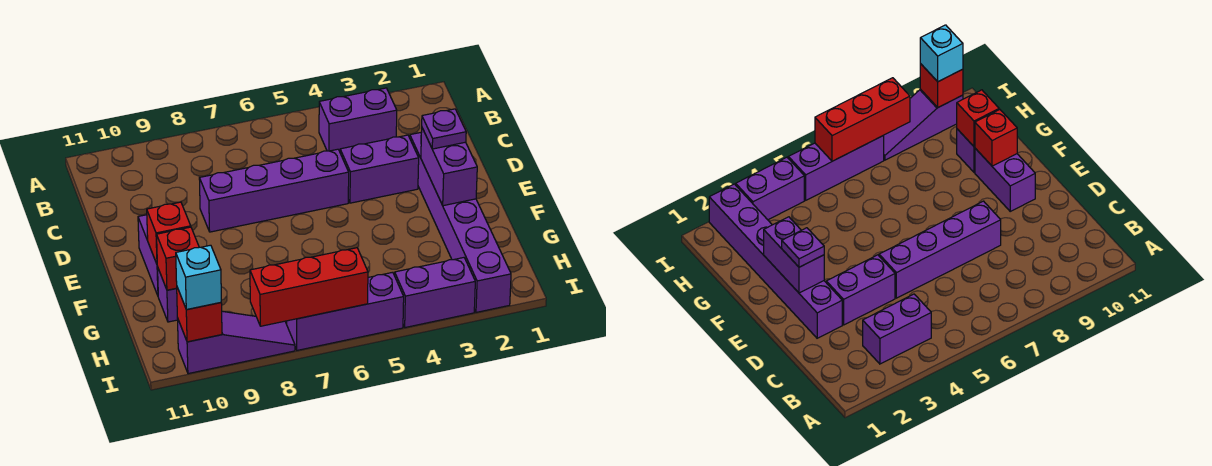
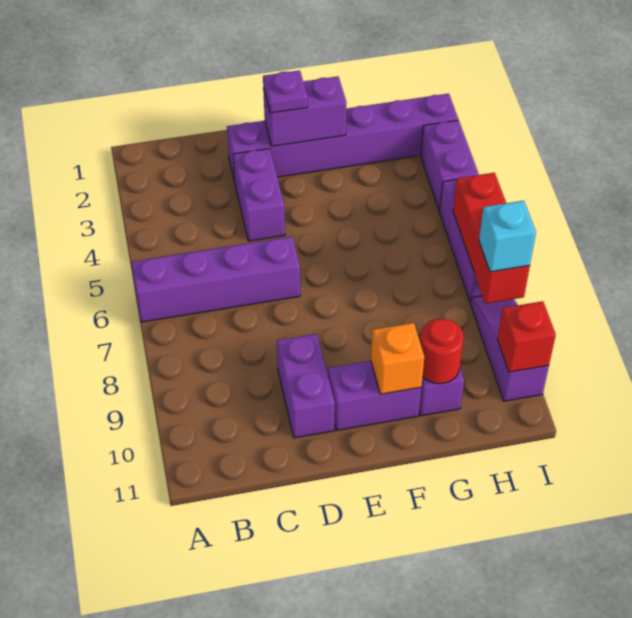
purple 1x2 brick [319,88,397,151] -> purple 1x2 brick moved to [277,334,335,438]
purple 1x4 brick [199,149,349,232] -> purple 1x4 brick turned to [131,237,300,322]
red 1x1 brick [147,202,191,264] -> orange 1x1 brick [371,323,424,394]
red 1x1 brick [157,227,199,290] -> red 1x1 round brick [420,319,464,384]
cyan 1x1 brick [176,245,221,310] -> cyan 1x1 brick moved to [479,201,536,272]

